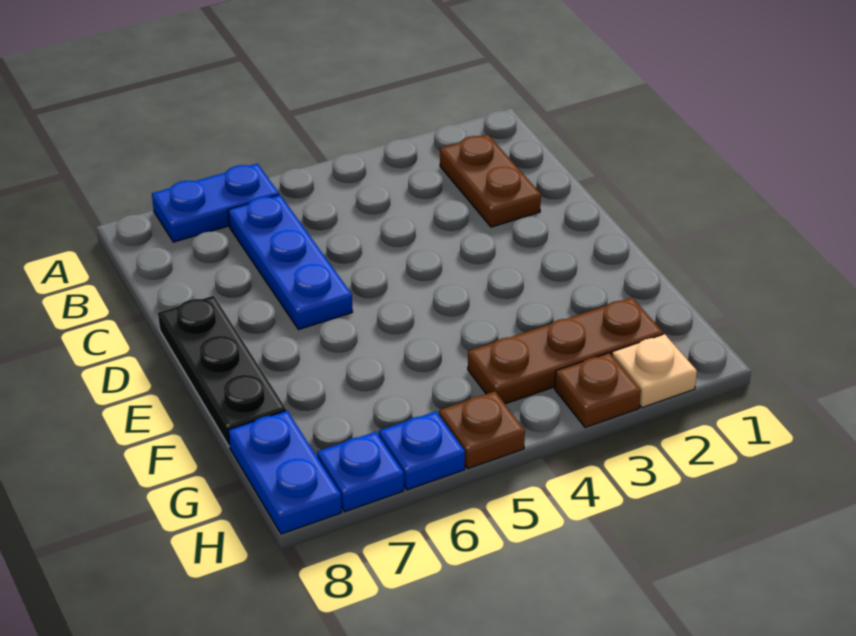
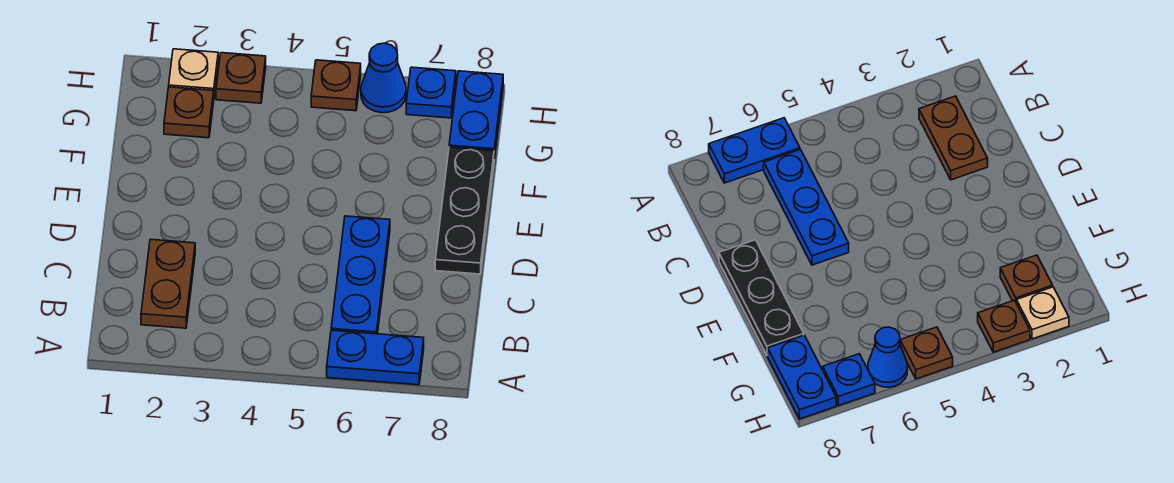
brown 1x3 plate [468,297,663,404] -> brown 1x1 plate [164,87,214,138]
blue 1x1 plate [379,411,465,490] -> blue 1x1 cone [361,43,406,113]

